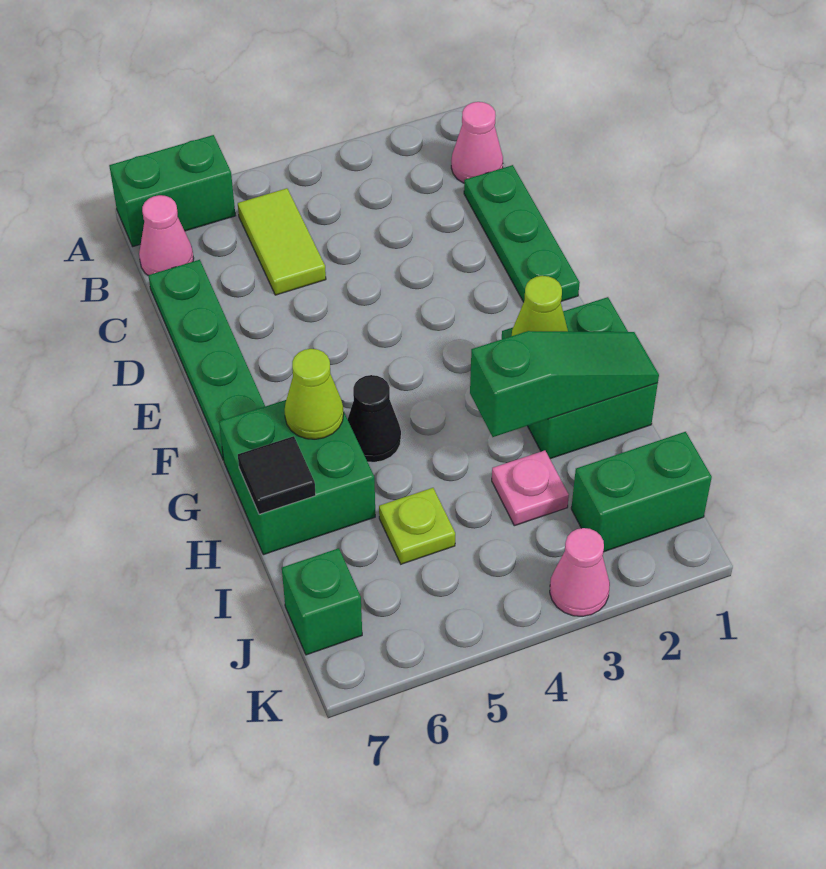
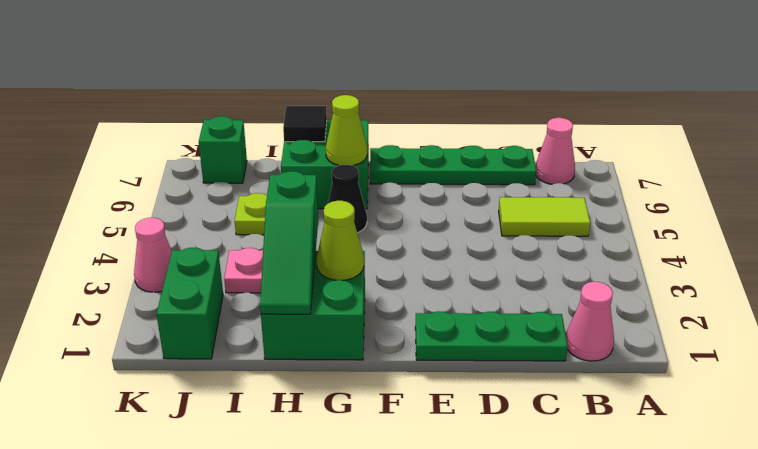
green 1x2 brick [109,135,235,246] -> none

